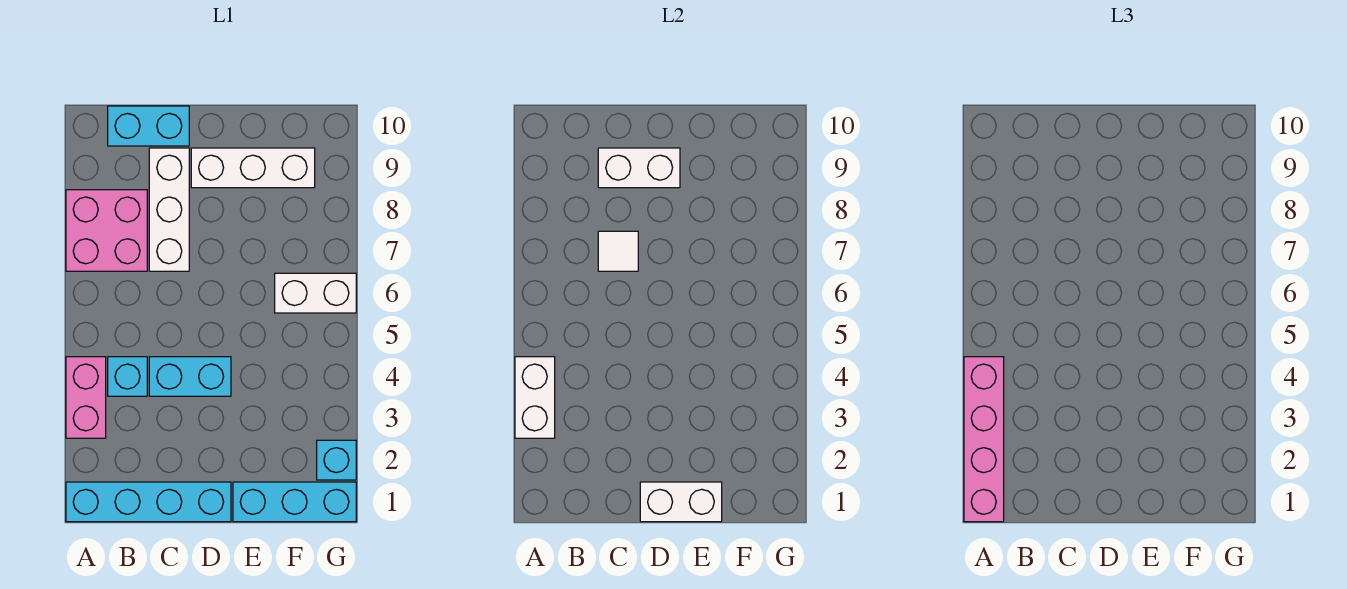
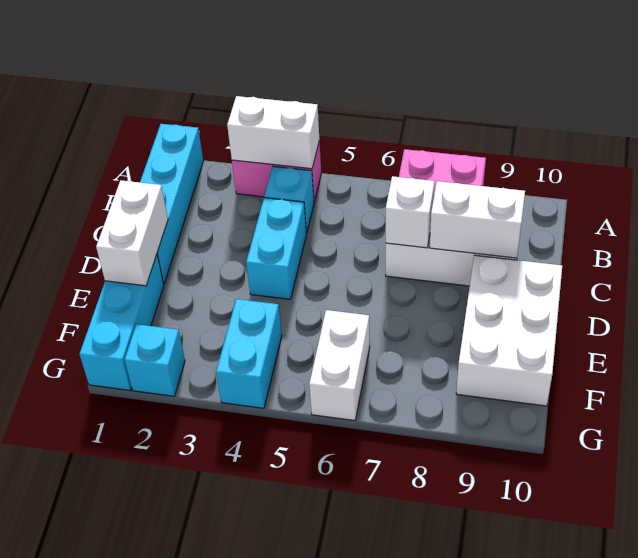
pink 1x4 brick [964,357,1004,522] -> none
cyan 1x2 brick [108,106,189,146] -> cyan 1x2 brick moved to [216,299,282,408]
white 1x1 tile [598,231,638,271] -> white 1x1 brick [385,176,435,248]
white 1x2 brick [598,148,680,188] -> white 1x2 brick turned to [430,181,525,258]
white 1x3 brick [191,148,315,188] -> white 2x3 brick [456,255,562,406]

